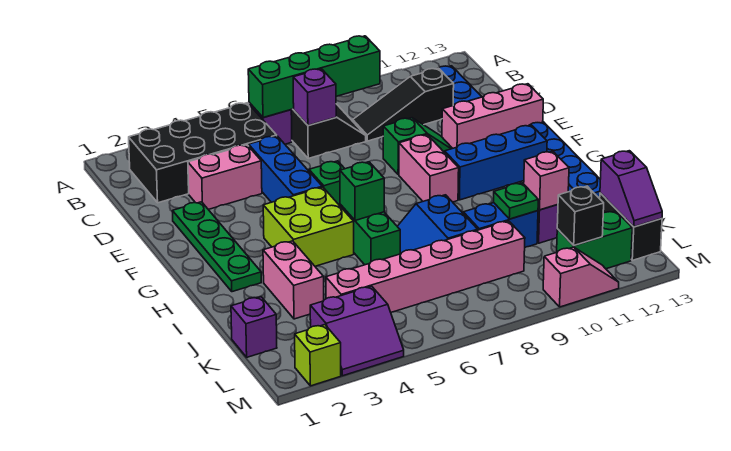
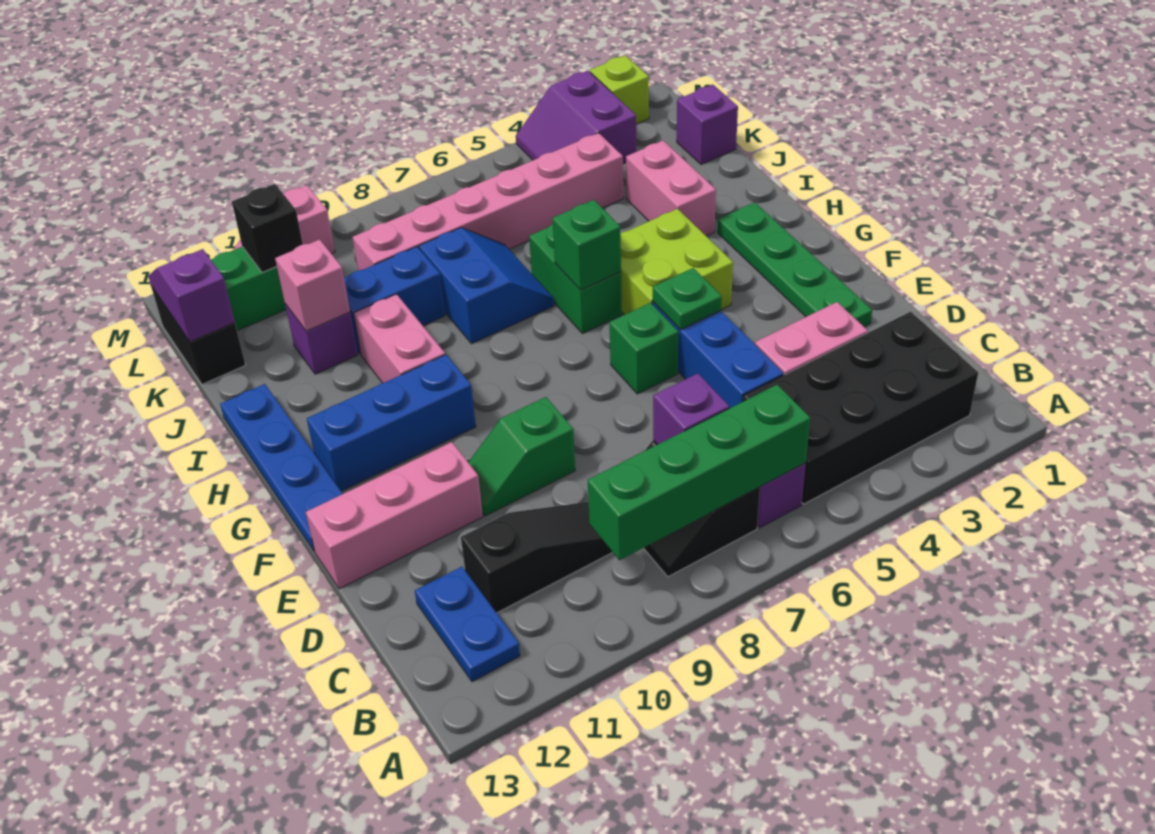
pink 1x2 brick [399,135,459,202] -> pink 1x2 brick moved to [354,294,445,383]
green 1x1 plate [494,183,538,219] -> green 1x1 plate moved to [653,268,722,330]
purple 2x2 slope [310,286,404,376] -> purple 2x2 slope turned to [516,71,636,164]

